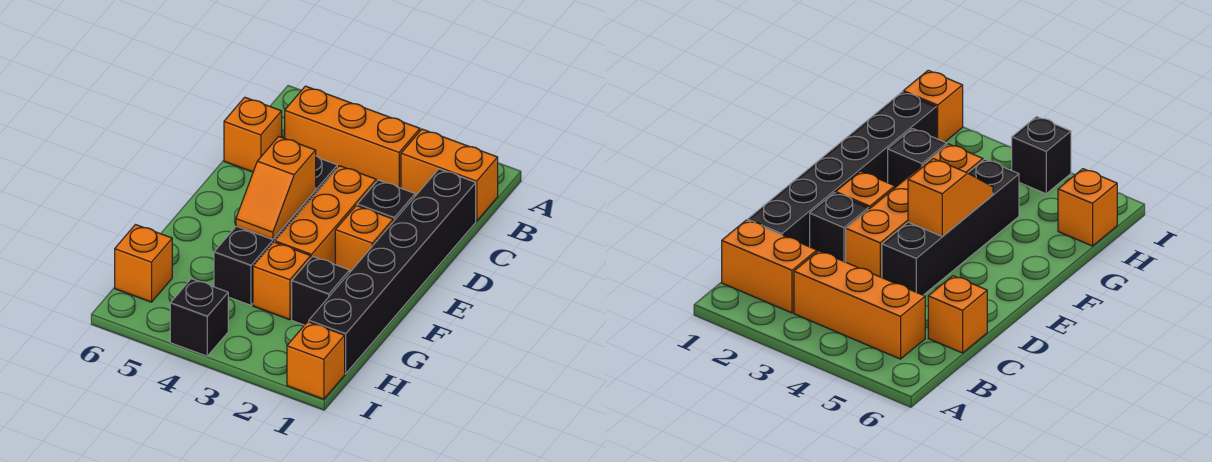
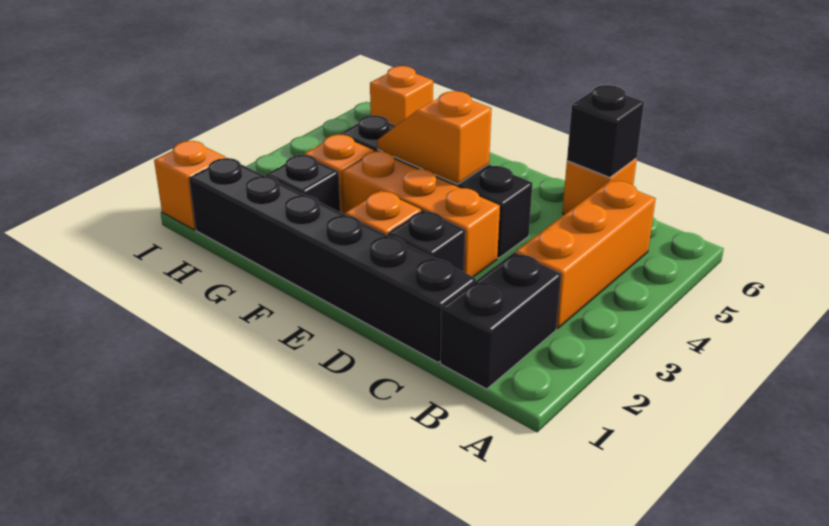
orange 1x2 brick [401,129,498,221] -> black 1x2 brick [440,252,561,389]
black 1x1 brick [170,279,228,356] -> black 1x1 brick moved to [567,85,644,178]

